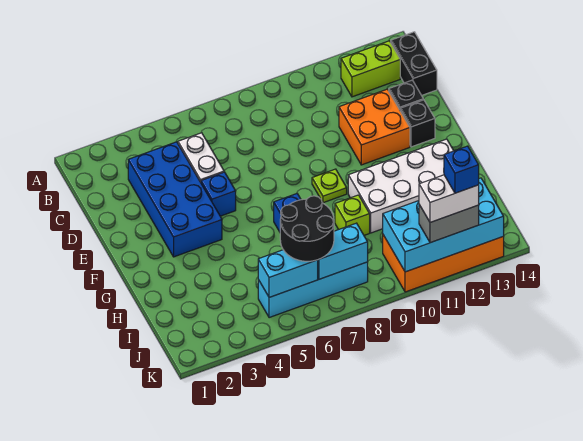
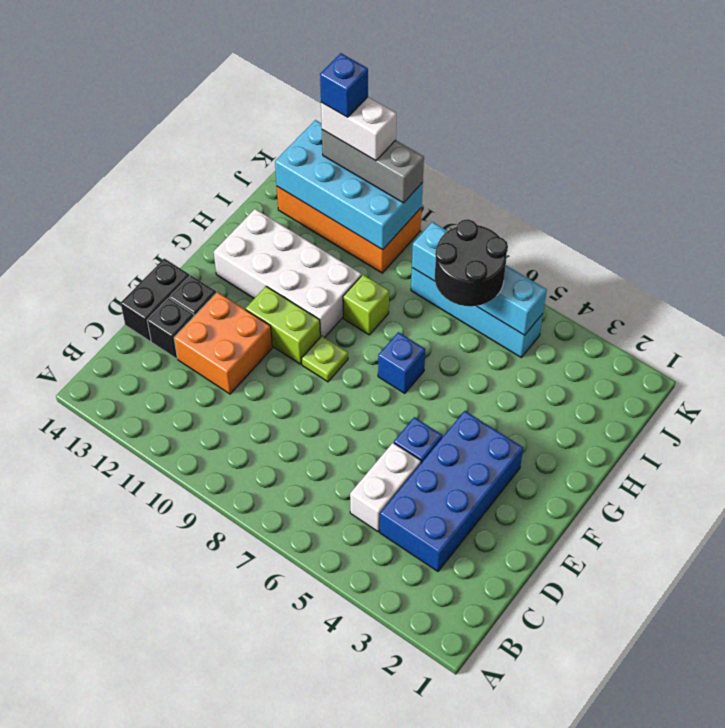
lime 1x2 brick [341,41,400,97] -> lime 1x2 brick moved to [246,286,320,364]
black 1x2 brick [391,32,437,95] -> black 1x2 brick moved to [121,258,190,341]
grey 1x2 brick [419,205,479,243] -> grey 1x3 brick [322,130,424,203]

